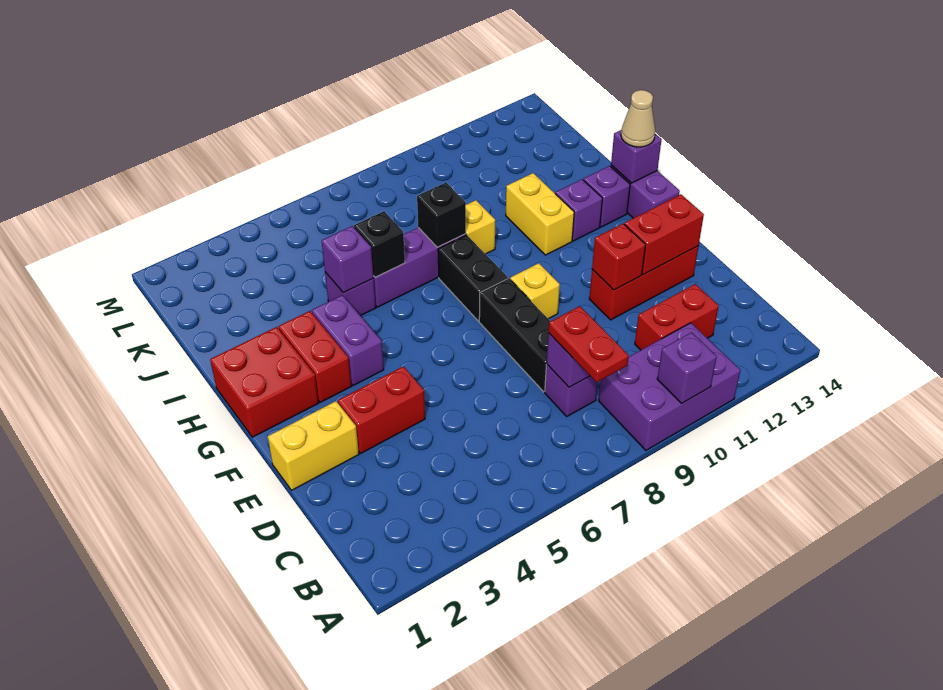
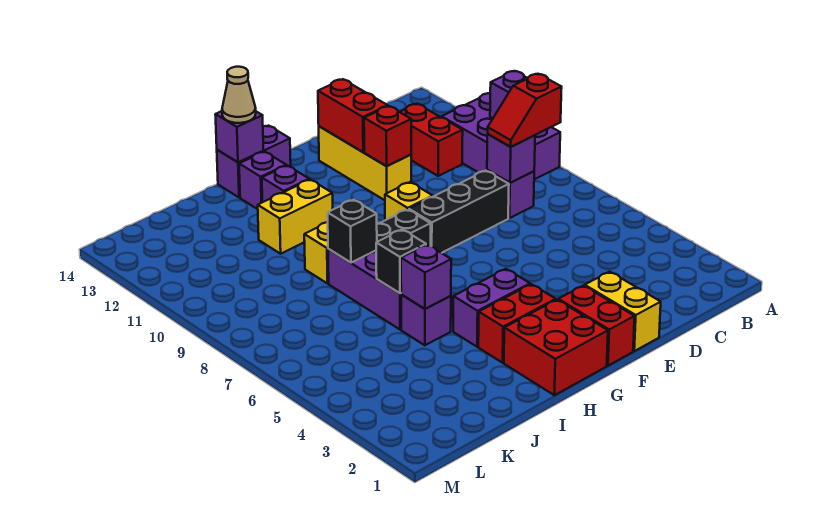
red 1x2 plate [548,306,629,382] -> red 1x2 slope [488,74,562,147]
red 1x2 brick [338,366,425,454] -> red 1x2 brick moved to [558,286,635,366]
red 1x3 brick [589,246,698,320] -> yellow 1x3 brick [318,126,411,200]

